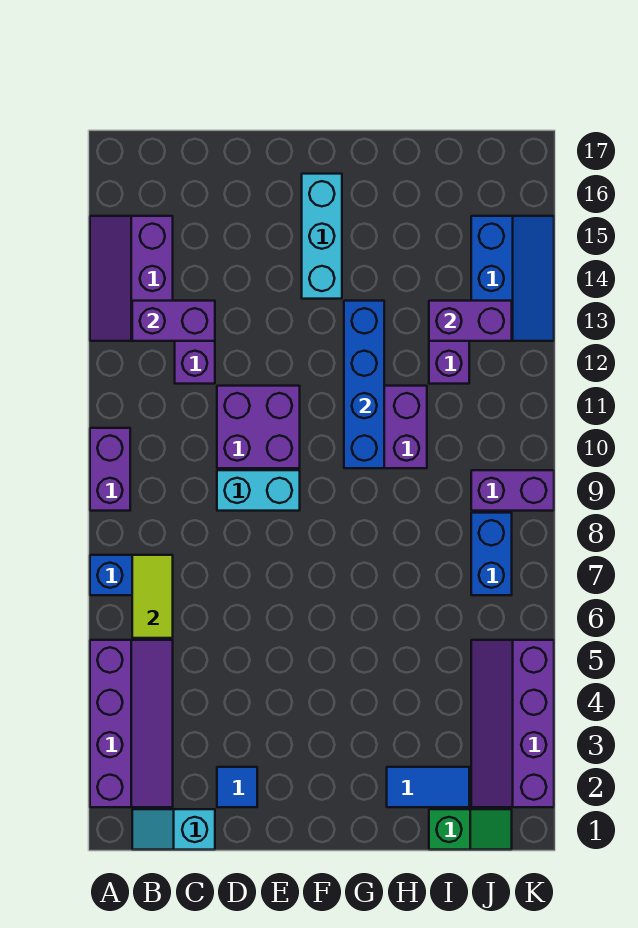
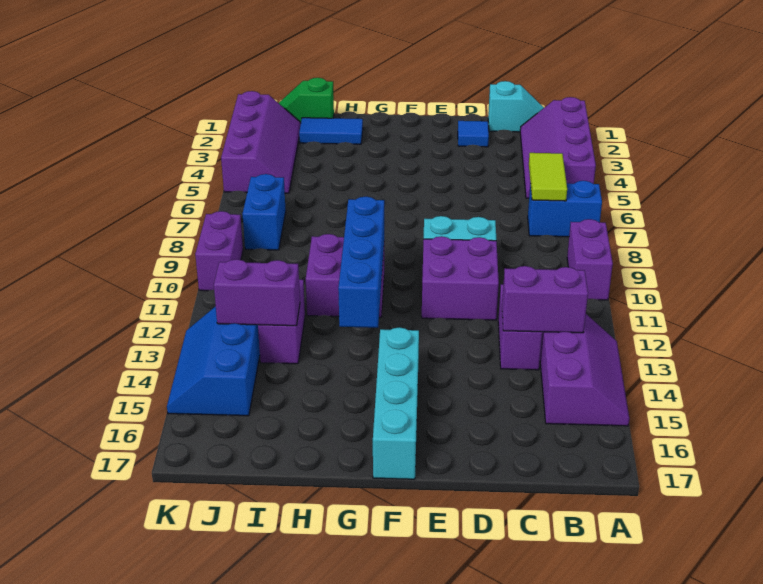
cyan 1x3 brick [302,174,342,299] -> cyan 1x4 brick [373,327,419,479]
purple 1x2 brick [471,470,554,511] -> purple 1x2 brick turned to [195,211,243,291]

